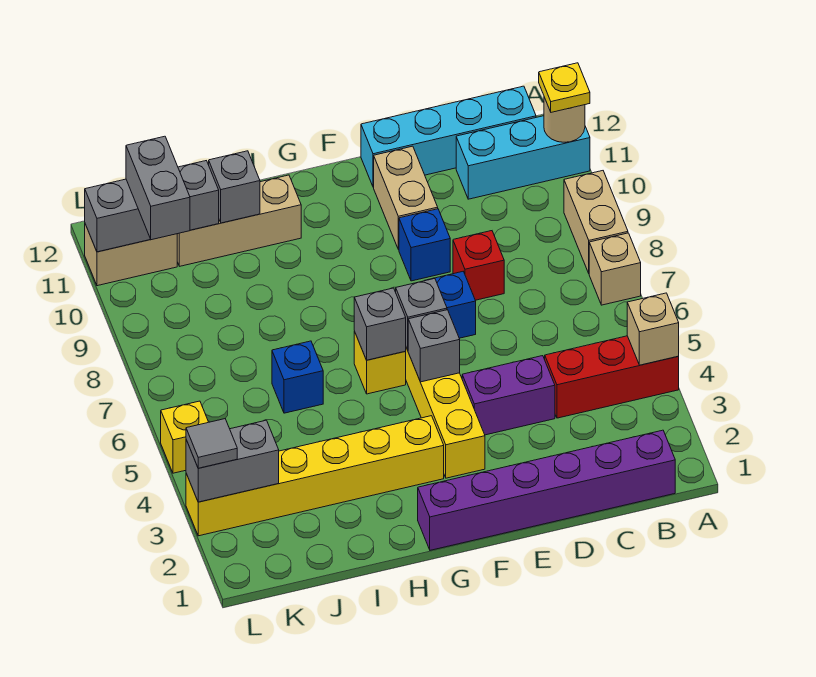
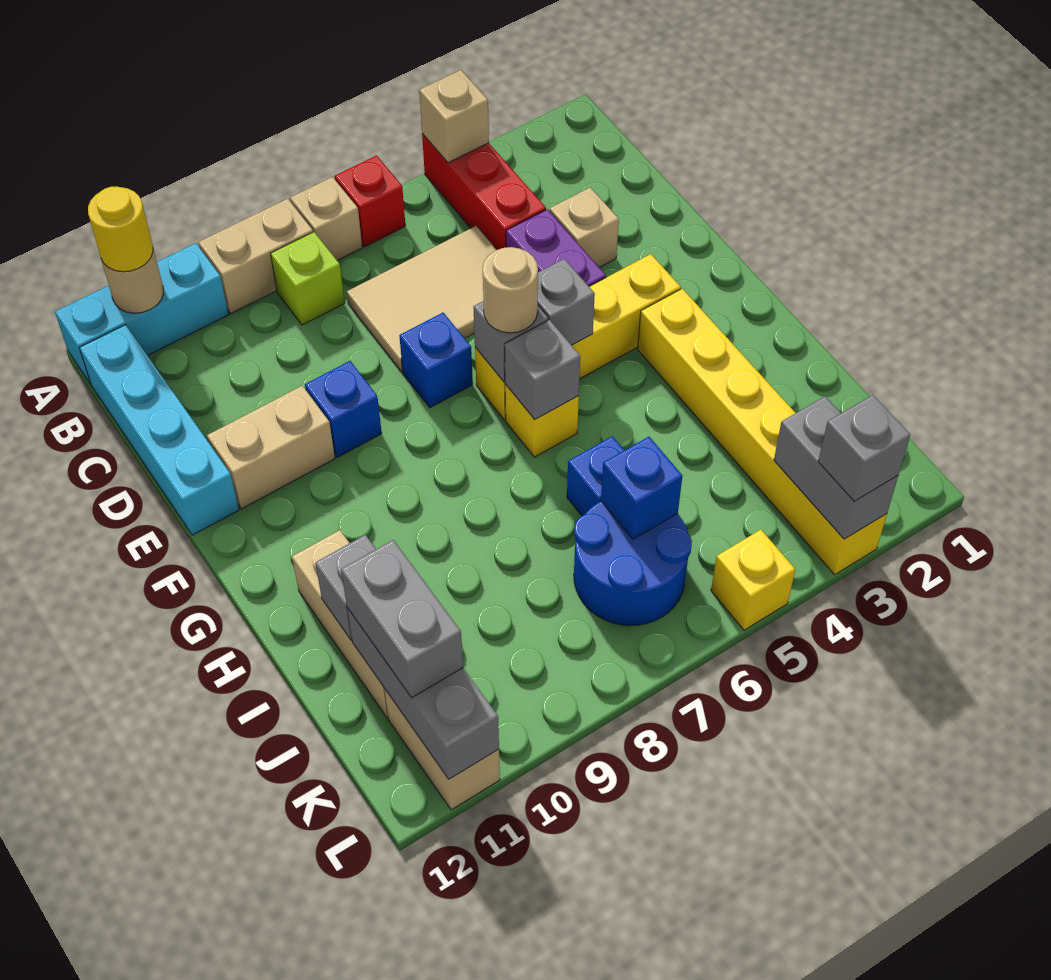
cyan 1x3 brick [456,116,590,199] -> cyan 1x3 brick turned to [55,243,228,384]
yellow 1x1 plate [539,63,590,112] -> yellow 1x1 round brick [88,186,153,272]
purple 1x6 brick [418,430,675,550] -> none
none -> lime 1x1 brick [271,232,345,325]
none -> tan 2x3 tile [347,226,497,372]
none -> tan 1x1 brick [549,188,619,267]
red 1x1 brick [453,231,504,300] -> red 1x1 brick moved to [335,156,405,247]
none -> tan 1x1 round brick [483,247,538,333]
none -> blue 2x2 round brick [574,501,692,626]
none -> blue 1x1 brick [601,437,682,539]
grey 1x2 brick [126,136,190,240] -> grey 1x2 brick turned to [341,540,463,698]
grey 1x1 tile [186,419,237,468] -> grey 1x1 brick [818,395,910,501]

